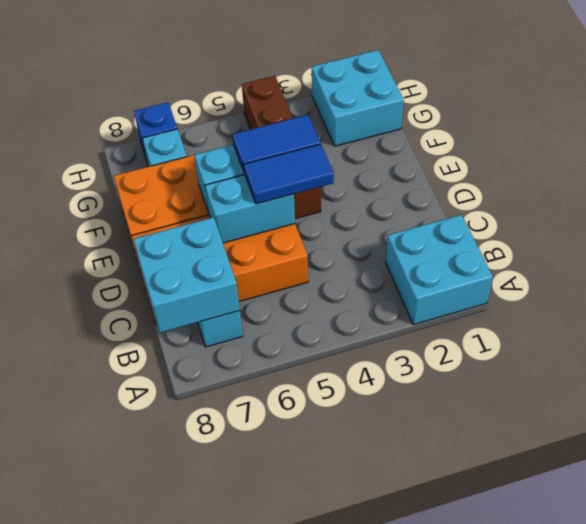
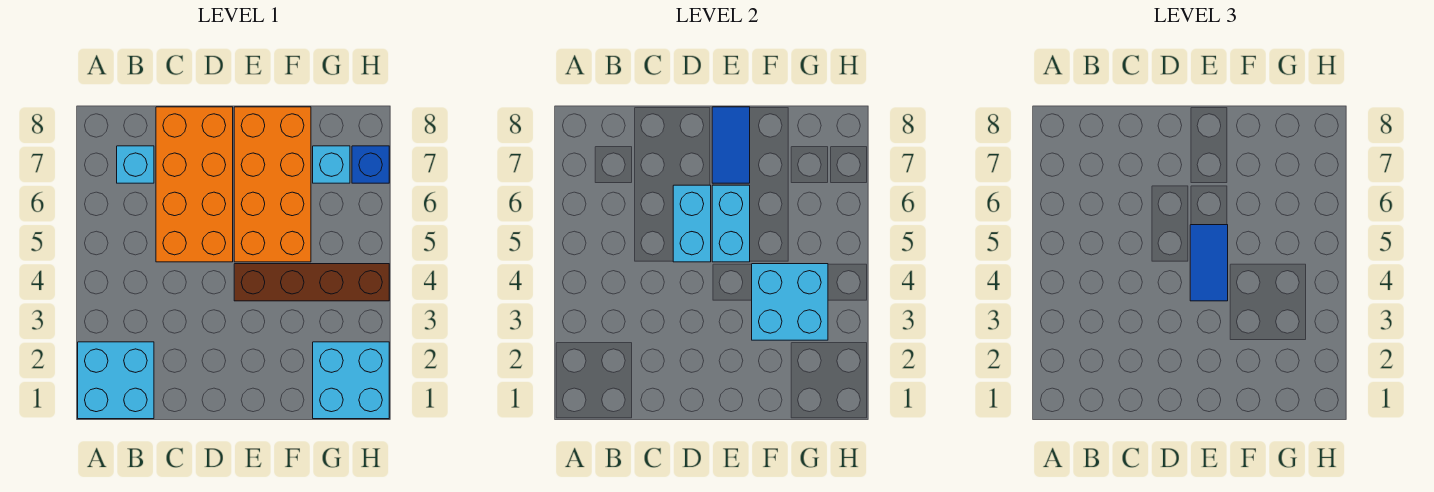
cyan 2x2 brick [134,217,240,333] -> cyan 2x2 brick moved to [752,264,828,340]
blue 1x2 tile [244,144,334,204] -> blue 1x2 tile moved to [712,107,750,183]

